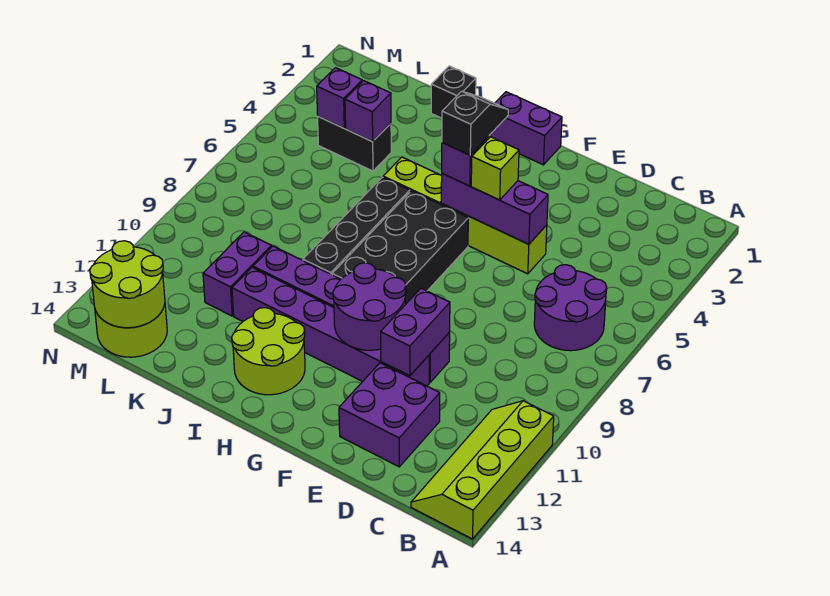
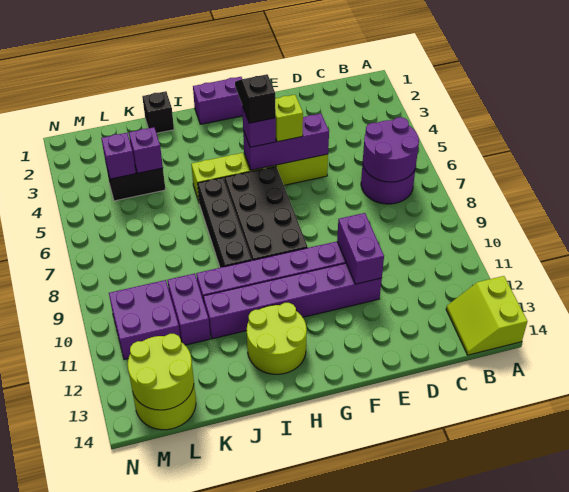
lime 2x4 slope [411,401,554,539] -> lime 2x2 slope [446,276,527,355]
purple 2x2 brick [339,363,440,467] -> purple 2x2 brick moved to [109,280,180,360]
purple 2x2 round brick [333,263,406,350] -> purple 2x2 round brick moved to [363,117,419,182]

